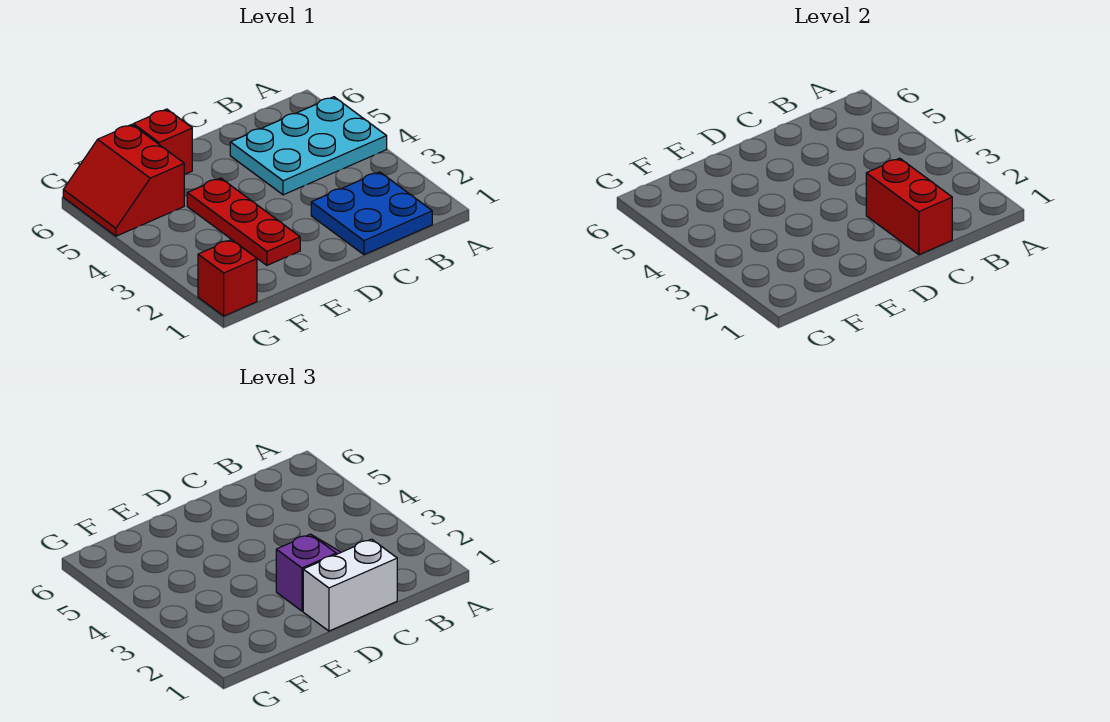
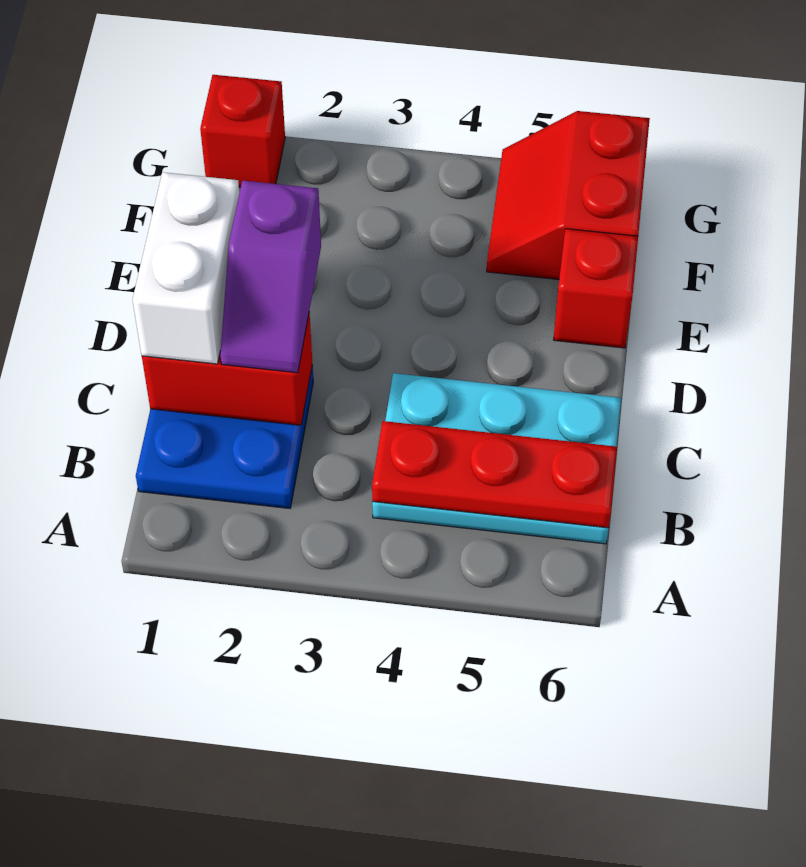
cyan 2x3 plate [230,97,387,195] -> cyan 2x3 plate turned to [372,373,621,544]
red 1x3 plate [187,178,300,265] -> red 1x3 plate moved to [372,421,617,528]
red 2x2 slope [63,124,184,236] -> red 2x2 slope turned to [487,111,650,279]

